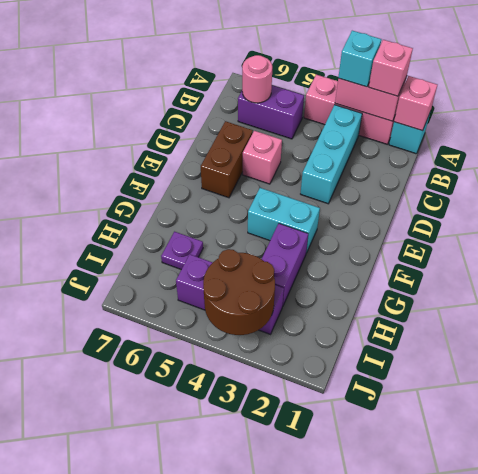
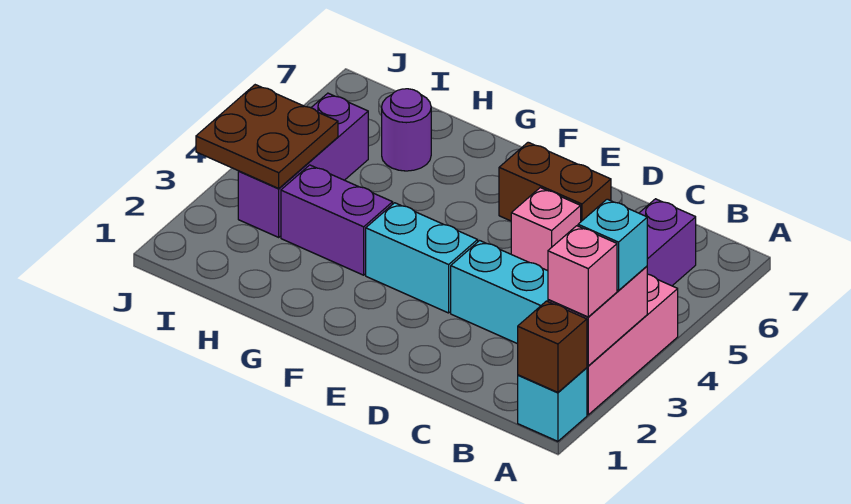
pink 1x1 brick [394,76,437,131] -> brown 1x1 brick [518,301,587,392]
pink 1x1 round brick [242,55,272,103] -> none
cyan 1x2 brick [248,188,320,253] -> cyan 1x2 brick turned to [366,203,478,313]
purple 1x1 plate [161,232,203,270] -> purple 1x1 round brick [382,89,431,171]
brown 2x2 round brick [203,249,275,335] -> brown 2x2 plate [196,85,338,188]

